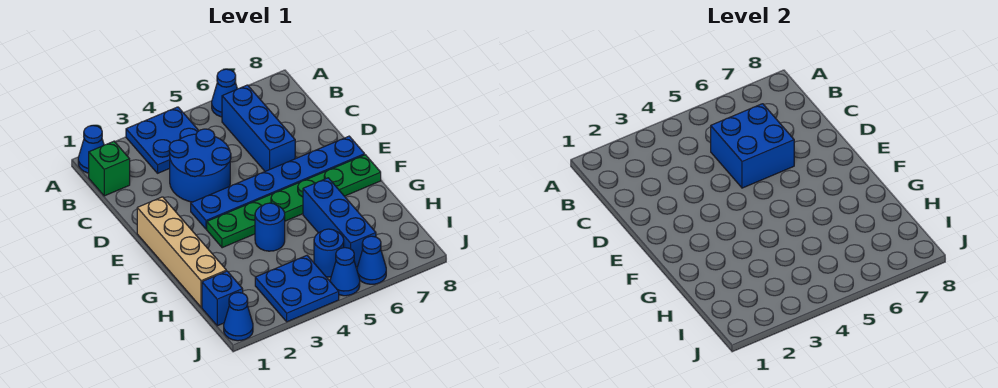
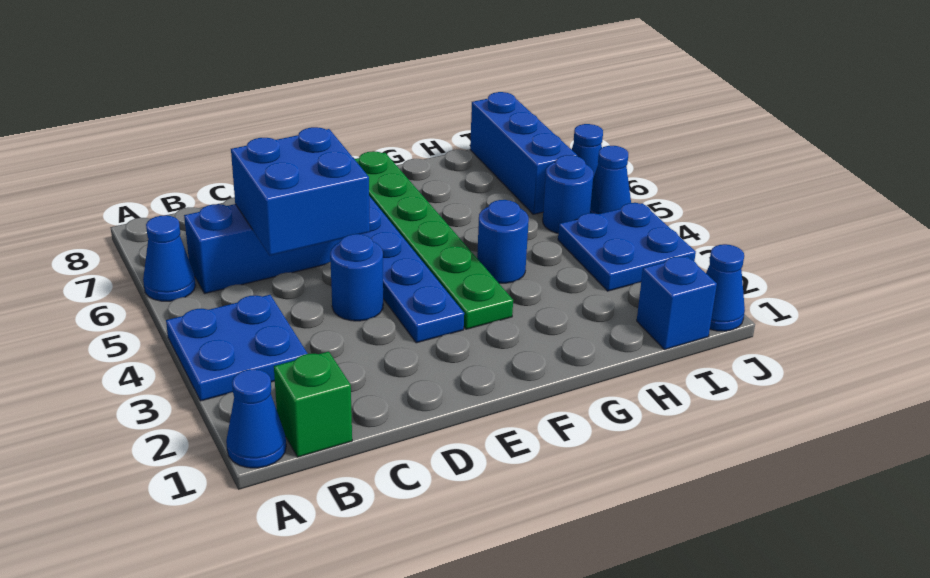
blue 2x2 round brick [169,129,231,202] -> blue 1x1 round brick [330,234,383,321]
tan 1x4 brick [137,197,226,307] -> none
blue 1x3 brick [303,178,376,267] -> blue 1x3 brick turned to [470,92,577,214]

